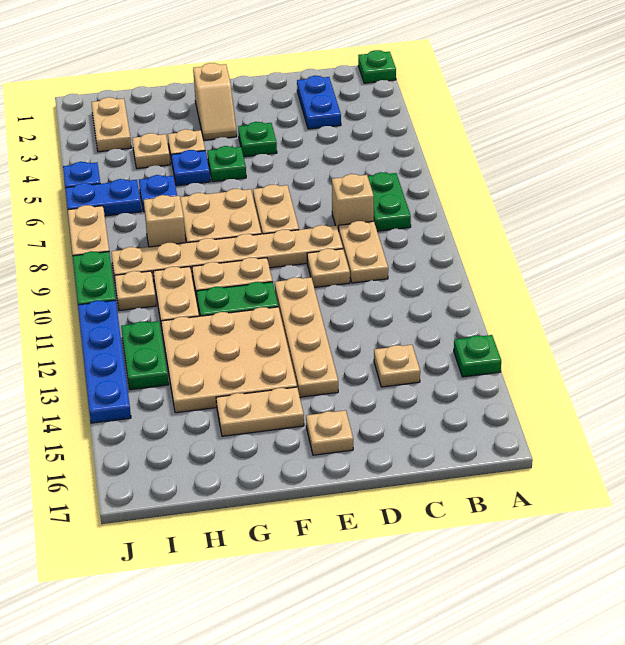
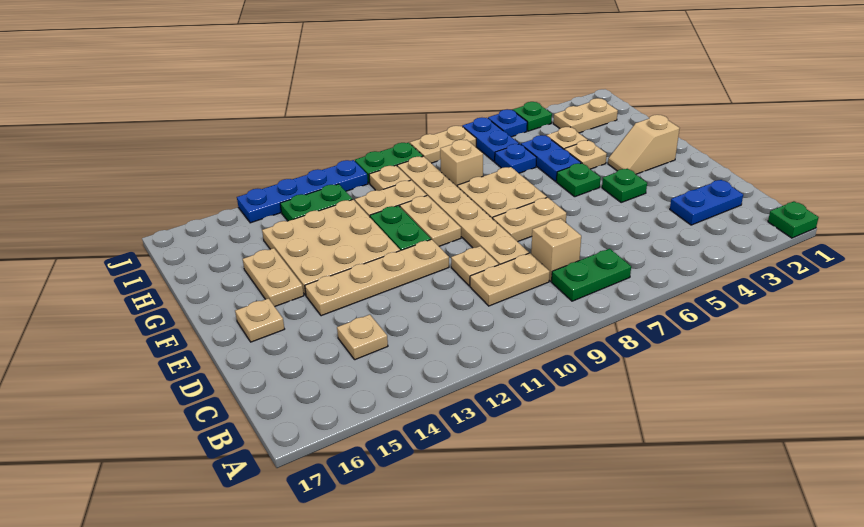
green 1x1 plate [454,335,501,377] -> green 1x1 plate moved to [513,102,552,131]
blue 1x1 plate [171,150,210,186] -> blue 1x2 plate [521,135,581,181]

